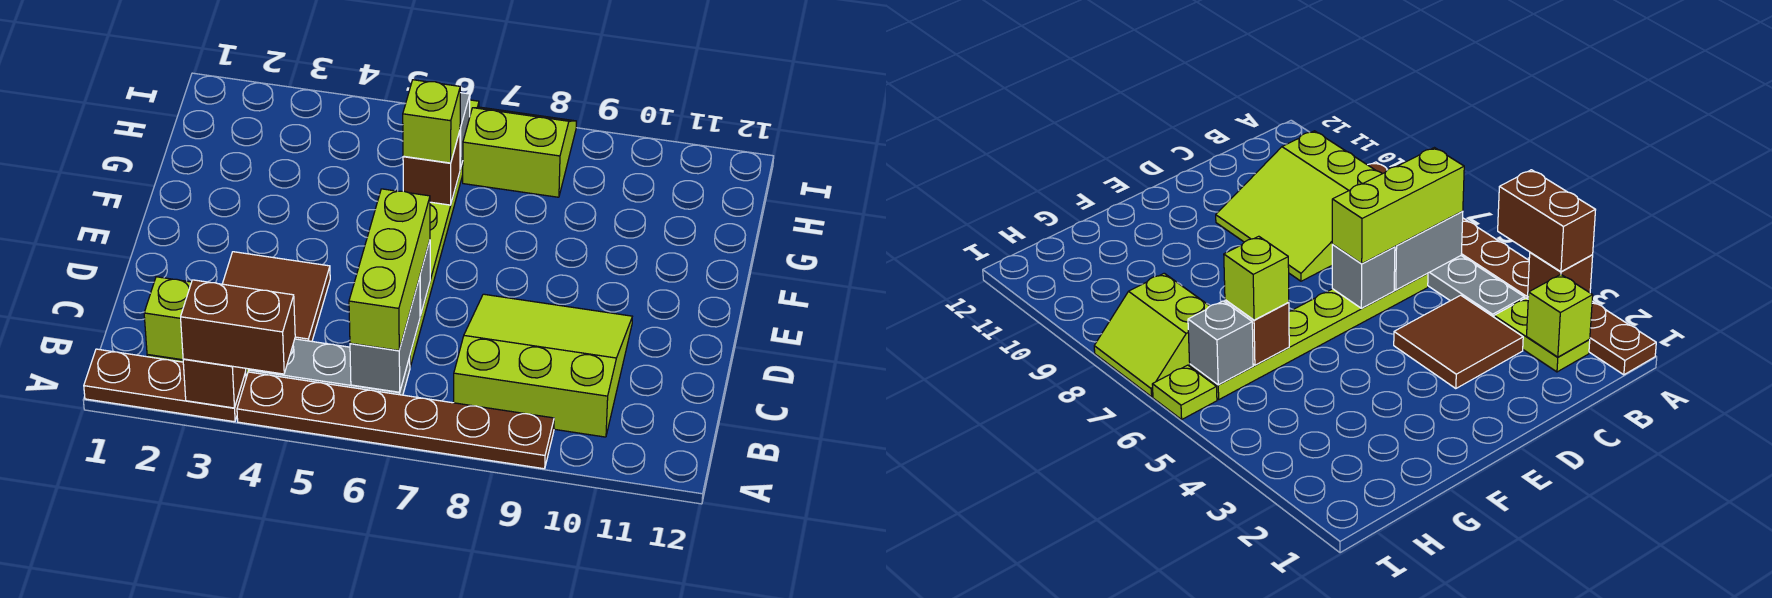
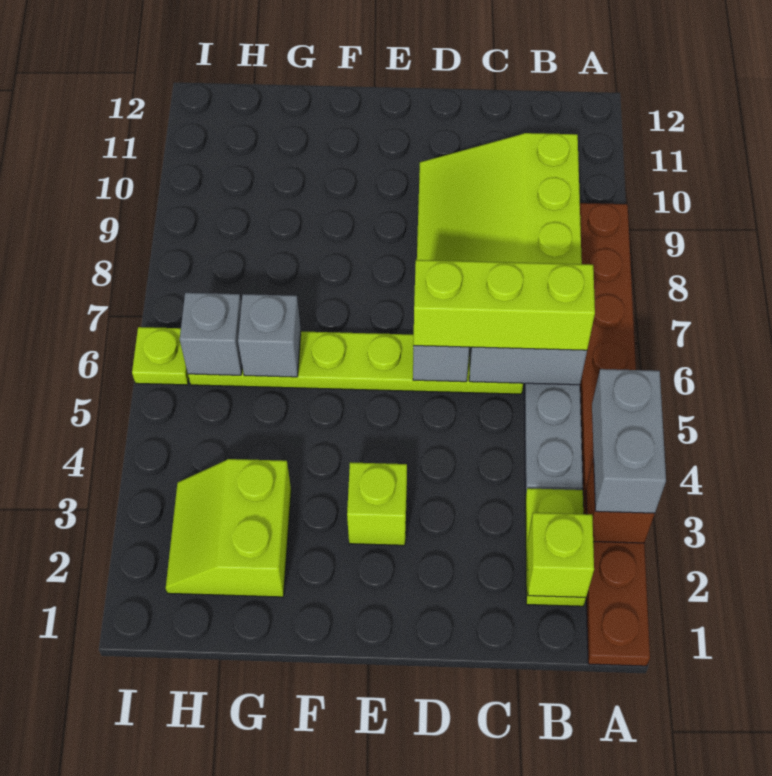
brown 1x2 brick [181,280,295,374] -> grey 1x2 brick [592,369,666,513]
brown 2x2 tile [223,252,330,341] -> none
brown 1x1 brick [403,131,460,205] -> grey 1x1 brick [238,294,301,377]
lime 1x1 brick [403,80,460,163] -> lime 1x1 brick moved to [347,462,407,545]
lime 2x2 slope [463,107,576,197] -> lime 2x2 slope moved to [166,459,291,597]

